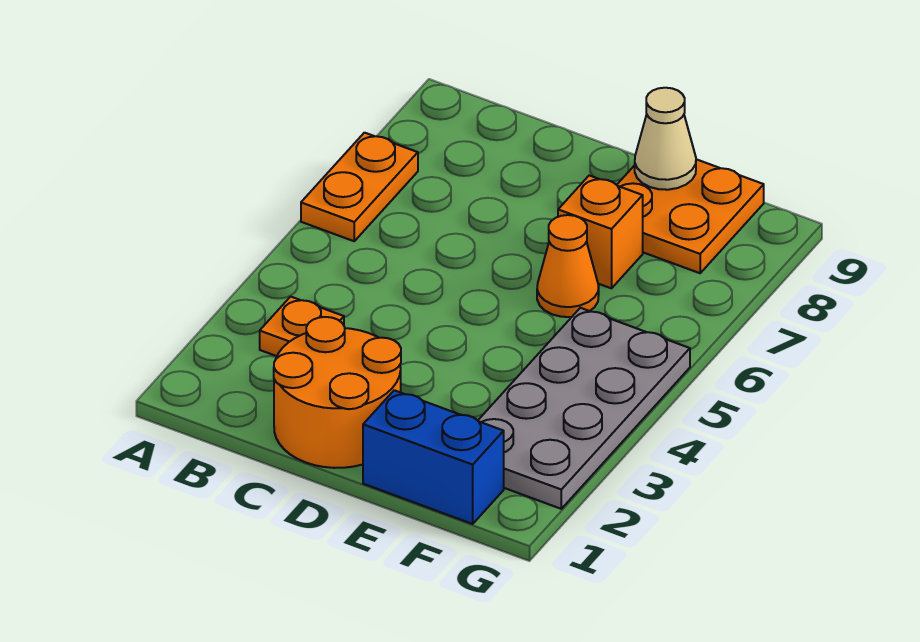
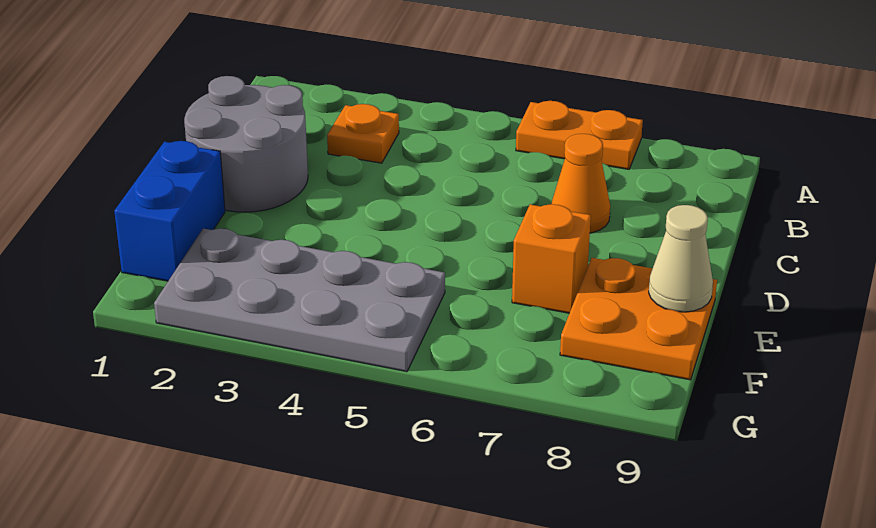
orange 2x2 round brick [274,317,401,468] -> grey 2x2 round brick [184,76,308,212]
orange 1x1 cone [537,215,599,317] -> orange 1x1 cone moved to [552,134,610,233]

